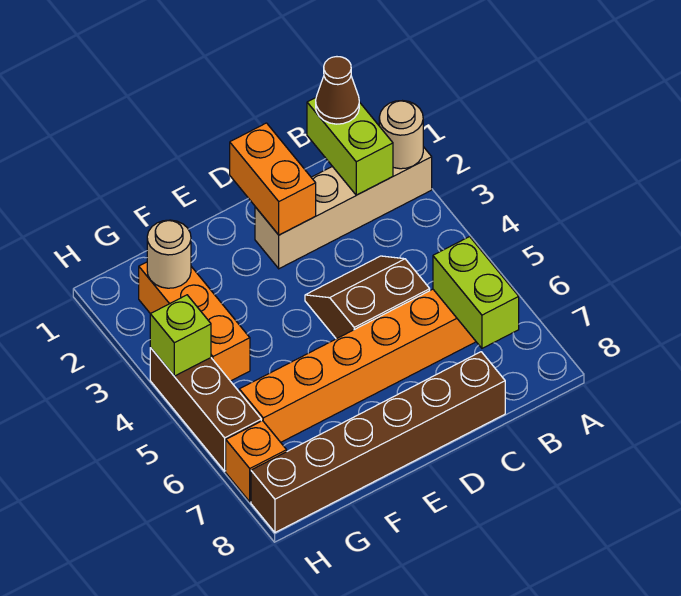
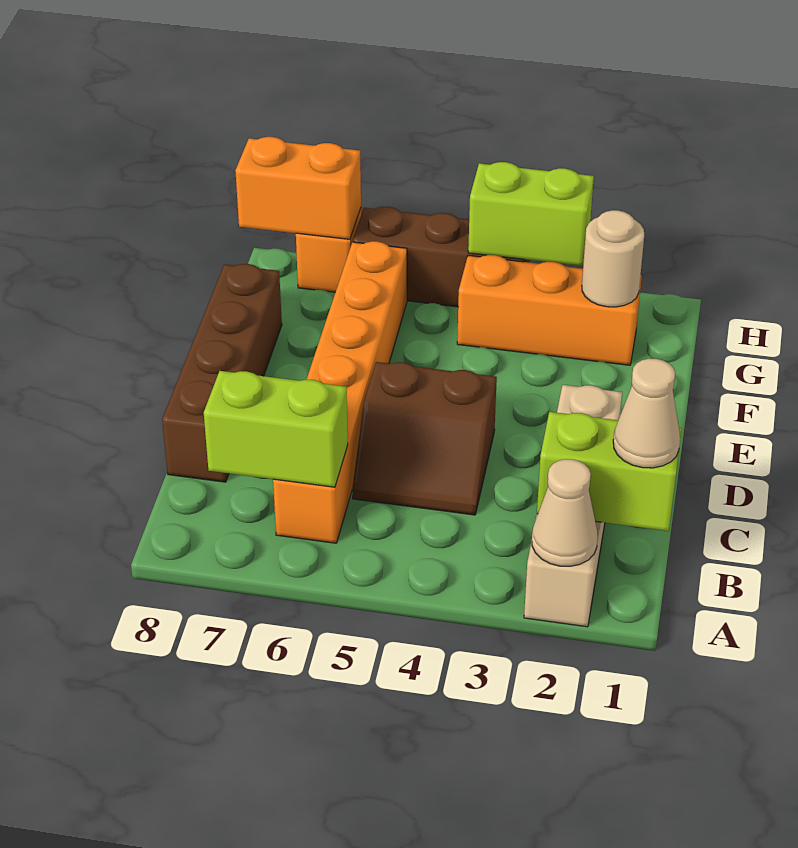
tan 1x1 round brick [379,101,423,169] -> tan 1x1 cone [532,459,598,566]
brown 1x1 cone [316,57,359,124] -> tan 1x1 cone [613,359,680,468]
brown 2x2 slope [305,256,430,339] -> brown 2x2 slope turned to [352,362,497,515]
brown 1x6 brick [251,352,505,532] -> brown 1x4 brick [162,264,282,482]
orange 1x2 brick [230,123,316,235] -> orange 1x2 brick moved to [235,137,361,239]
lime 1x1 brick [150,295,211,376] -> lime 1x2 brick [468,162,594,266]

